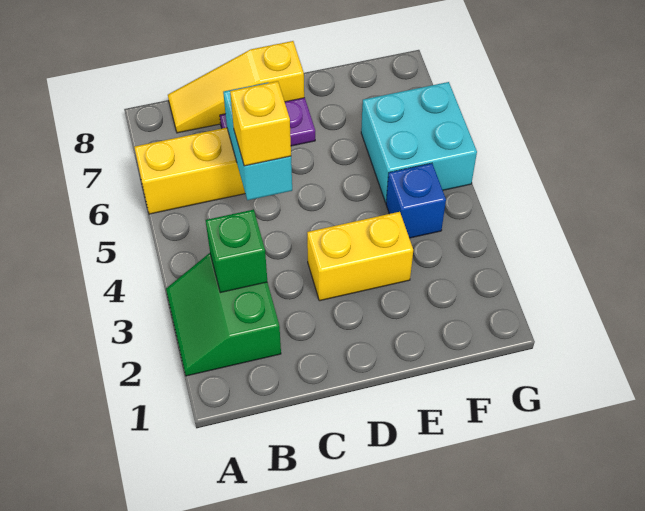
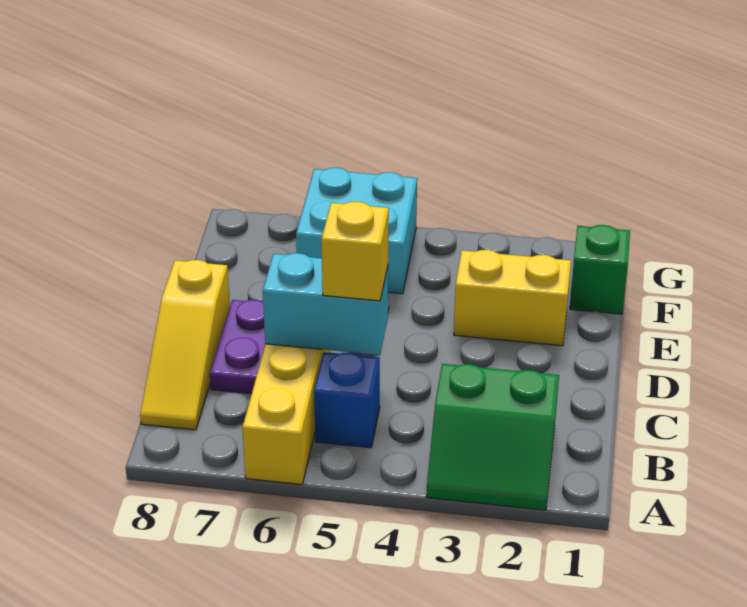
green 1x1 brick [206,210,267,293] -> green 1x1 brick moved to [570,225,630,314]
yellow 1x2 brick [307,212,413,301] -> yellow 1x2 brick turned to [454,250,571,346]
blue 1x1 brick [386,163,446,238] -> blue 1x1 brick moved to [314,352,380,448]

